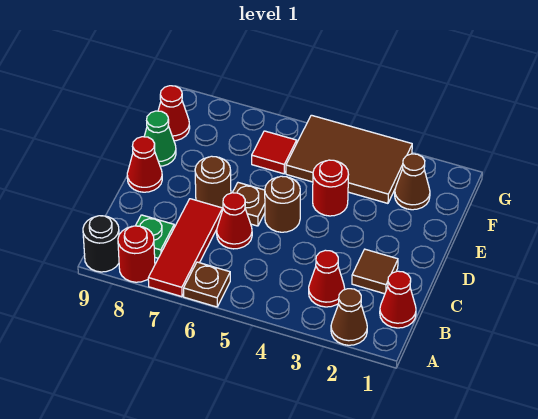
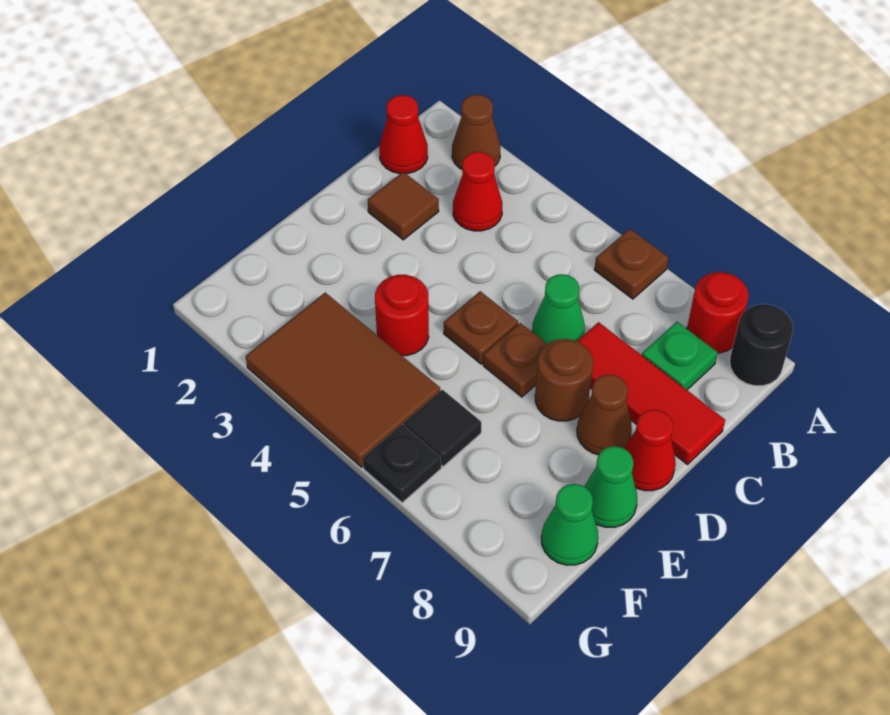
red 1x3 tile [148,199,223,297] -> red 1x3 tile turned to [577,322,725,465]
red 1x1 cone [217,193,252,249] -> green 1x1 cone [532,274,585,344]
brown 1x1 round brick [265,176,300,232] -> brown 1x1 plate [444,291,518,364]
brown 1x1 cone [395,154,430,210] -> brown 1x1 cone moved to [577,375,632,455]
red 1x1 tile [252,131,297,174] -> black 1x1 tile [404,390,481,467]
red 1x1 cone [158,86,190,141] -> green 1x1 cone [541,484,598,565]
none -> black 1x1 plate [363,424,441,503]

